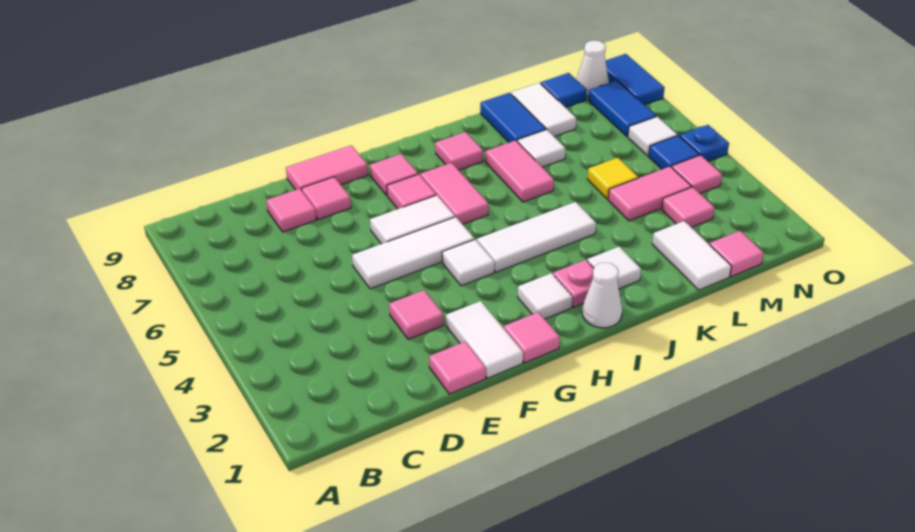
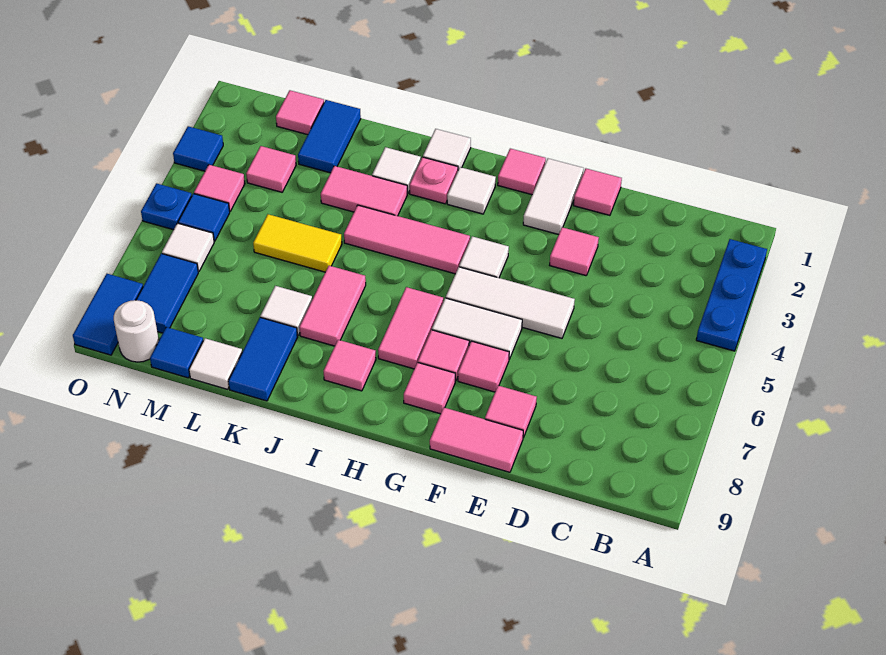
none -> blue 1x3 plate [696,239,767,351]
pink 1x1 tile [266,189,316,232] -> pink 1x1 tile moved to [458,341,509,392]
white 1x3 tile [477,202,596,272] -> pink 1x3 tile [344,205,470,274]
white 1x1 cone [582,263,622,328] -> white 1x1 tile [423,129,471,170]
white 1x2 tile [652,221,731,290] -> blue 1x2 tile [298,100,361,173]
pink 1x2 tile [608,167,692,221] -> pink 1x2 tile moved to [321,166,407,216]
yellow 1x1 tile [587,158,638,199] -> yellow 1x2 tile [253,214,342,272]
white 1x2 tile [511,83,576,137] -> white 1x1 tile [189,338,242,389]
white 1x1 cone [576,40,609,96] -> white 1x1 round brick [114,300,159,362]
none -> blue 1x1 tile [173,126,223,171]

